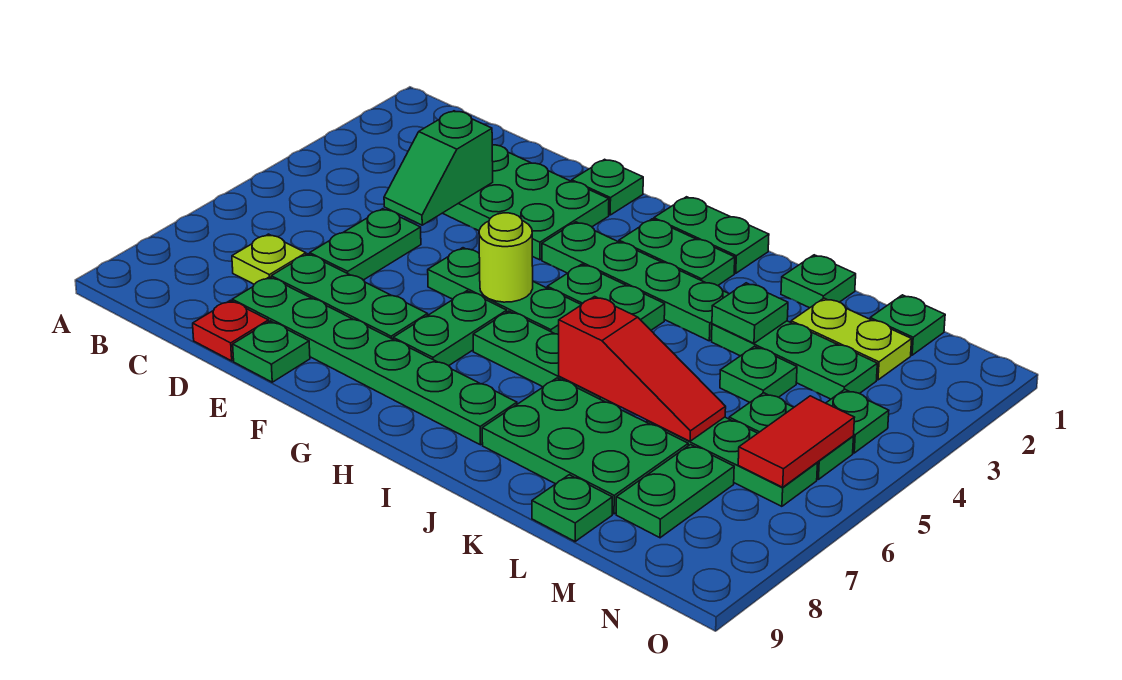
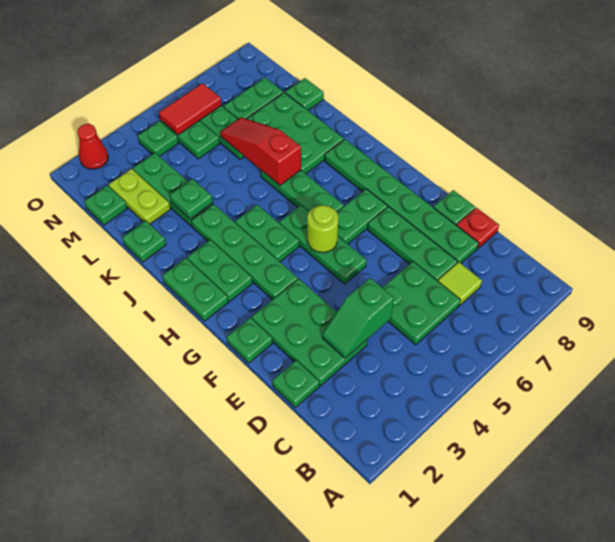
lime 1x1 plate [232,234,306,284] -> lime 1x1 tile [438,262,482,305]
green 1x2 slope [384,111,493,225] -> green 1x2 slope turned to [322,278,394,358]
green 1x2 plate [310,209,421,280] -> green 2x2 plate [382,261,460,345]
green 1x1 plate [720,346,797,403] -> green 1x1 plate moved to [273,360,319,407]
none -> red 1x1 cone [77,124,108,169]

